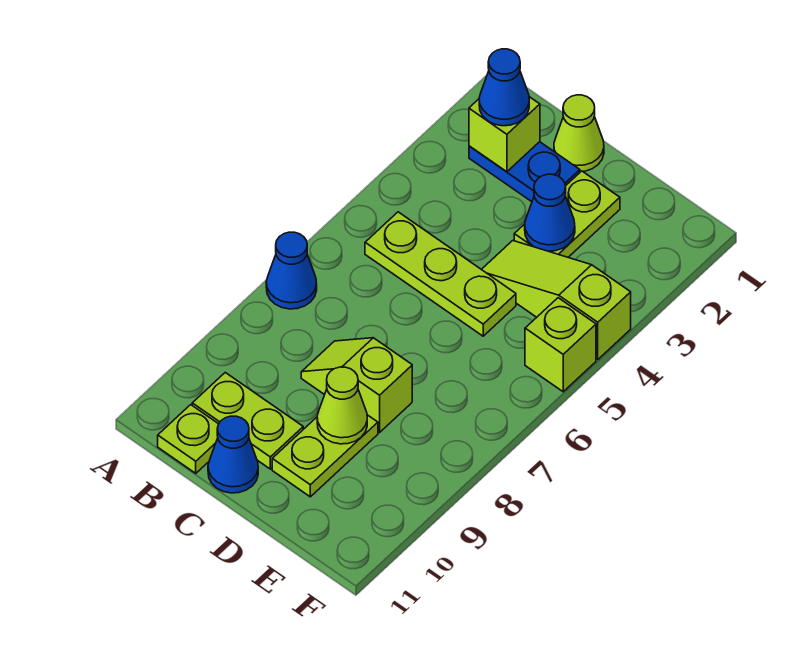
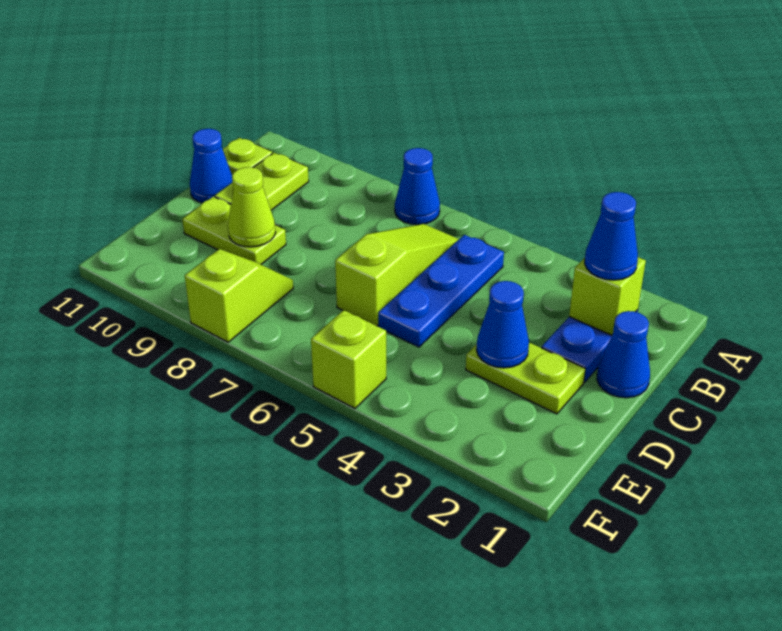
lime 1x3 plate [365,212,516,336] -> blue 1x3 plate [378,235,504,347]
lime 1x1 cone [554,95,604,172] -> blue 1x1 cone [597,311,650,398]
lime 1x2 slope [301,338,412,433] -> lime 1x2 slope moved to [185,249,293,342]
lime 1x3 slope [481,241,631,359] -> lime 1x3 slope moved to [335,224,459,326]

